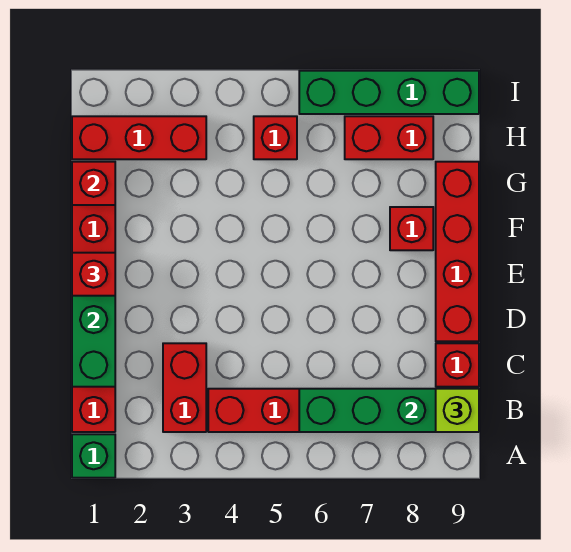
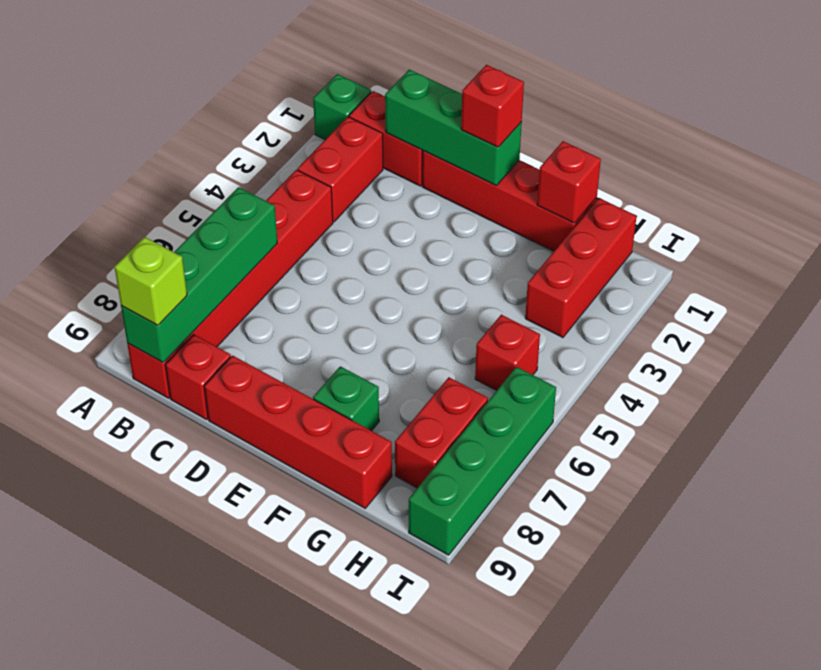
red 1x2 brick [163,343,206,432] -> red 1x2 brick turned to [297,117,383,222]
red 1x1 brick [390,207,433,250] -> green 1x1 brick [313,366,379,431]

